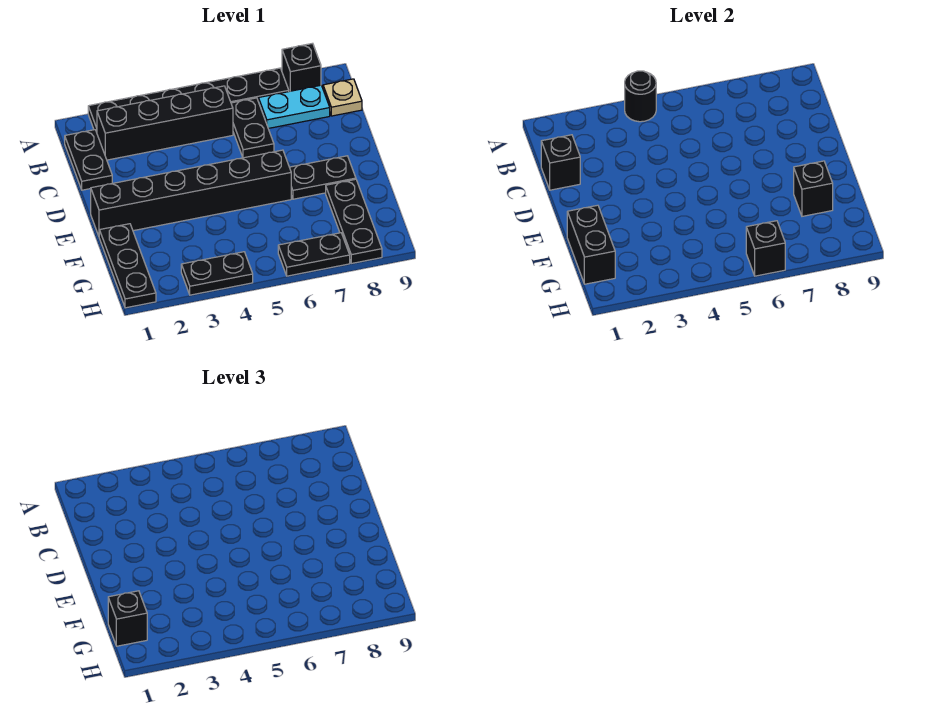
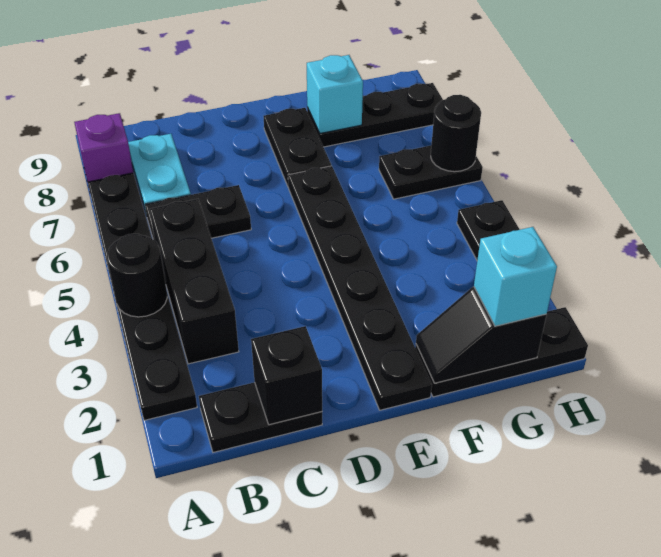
black 1x1 brick [282,43,321,91] -> purple 1x1 brick [74,113,133,186]
black 1x4 brick [97,86,233,160] -> black 1x3 brick [150,199,239,364]
tan 1x1 plate [323,79,362,116] -> none
black 1x6 brick [91,150,291,236] -> black 1x6 plate [288,166,432,410]
black 1x2 brick [567,205,615,284] -> black 1x2 slope [416,287,547,383]
black 1x1 brick [794,161,833,216] -> cyan 1x1 brick [307,55,363,133]
black 1x1 brick [108,591,147,646] -> cyan 1x1 brick [474,227,557,326]
black 1x2 plate [278,233,350,276] -> black 1x2 plate turned to [379,146,483,199]
black 1x1 brick [746,221,785,276] -> black 1x1 round brick [431,95,481,172]

